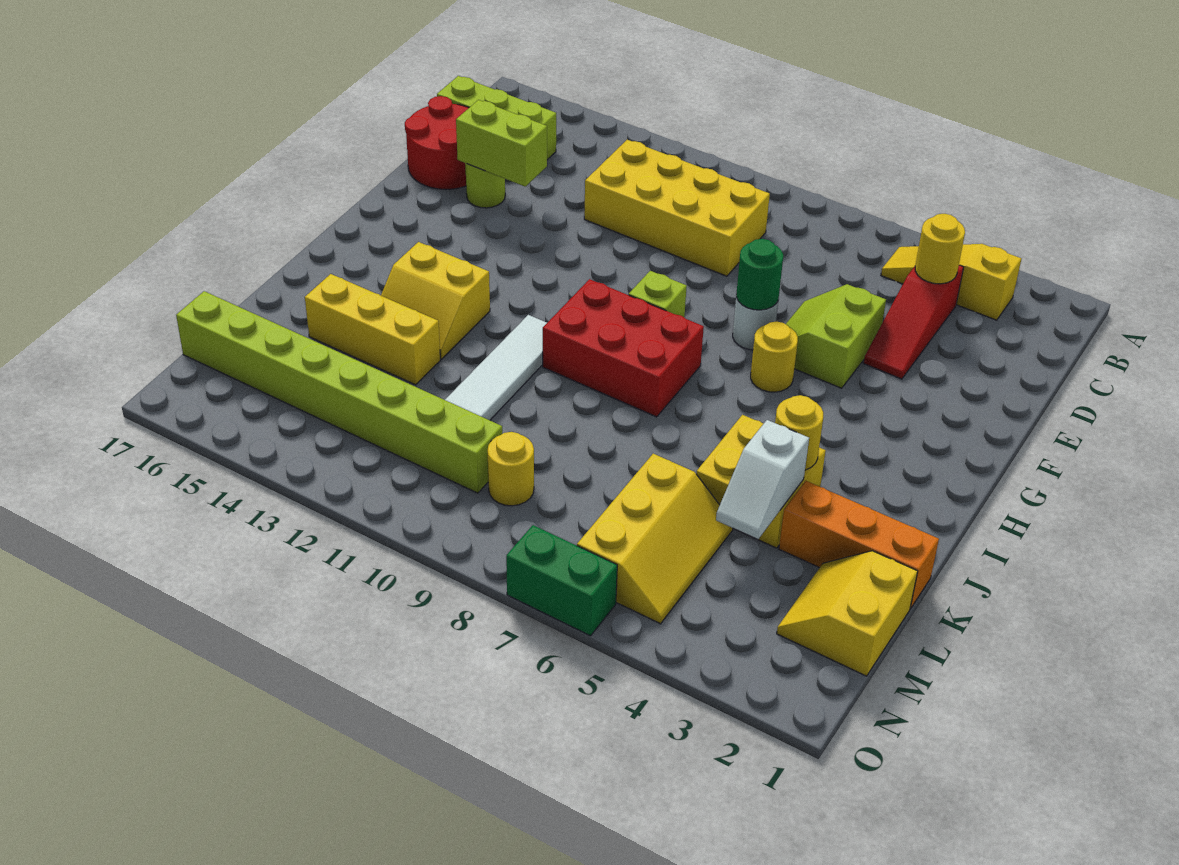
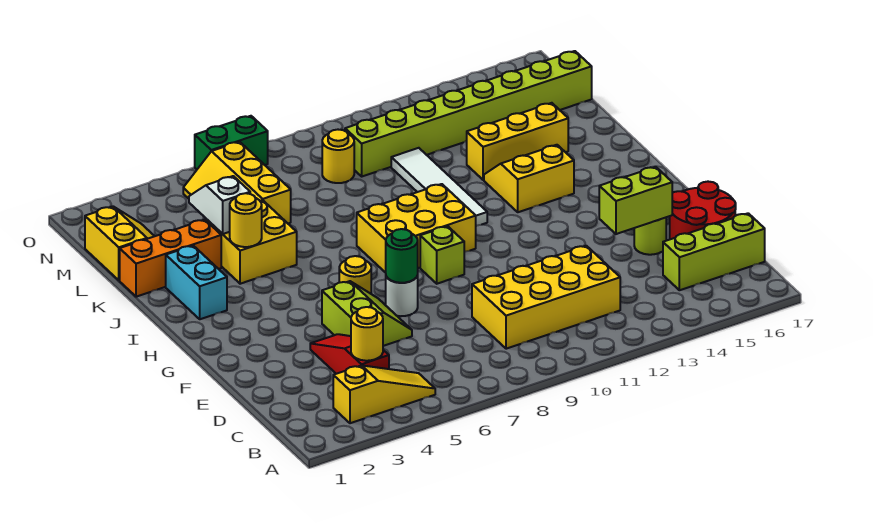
red 2x3 brick [543,279,704,417] -> yellow 2x3 brick [357,184,476,273]
none -> cyan 1x2 brick [166,246,227,319]

